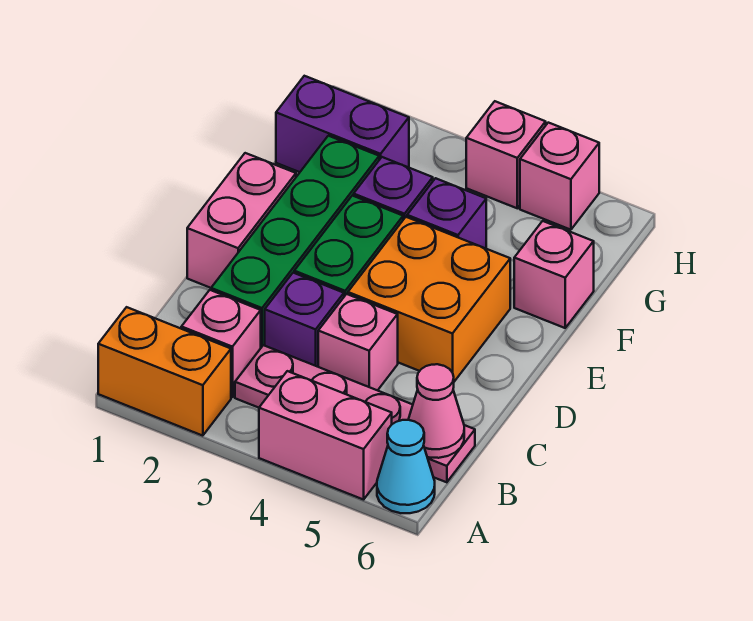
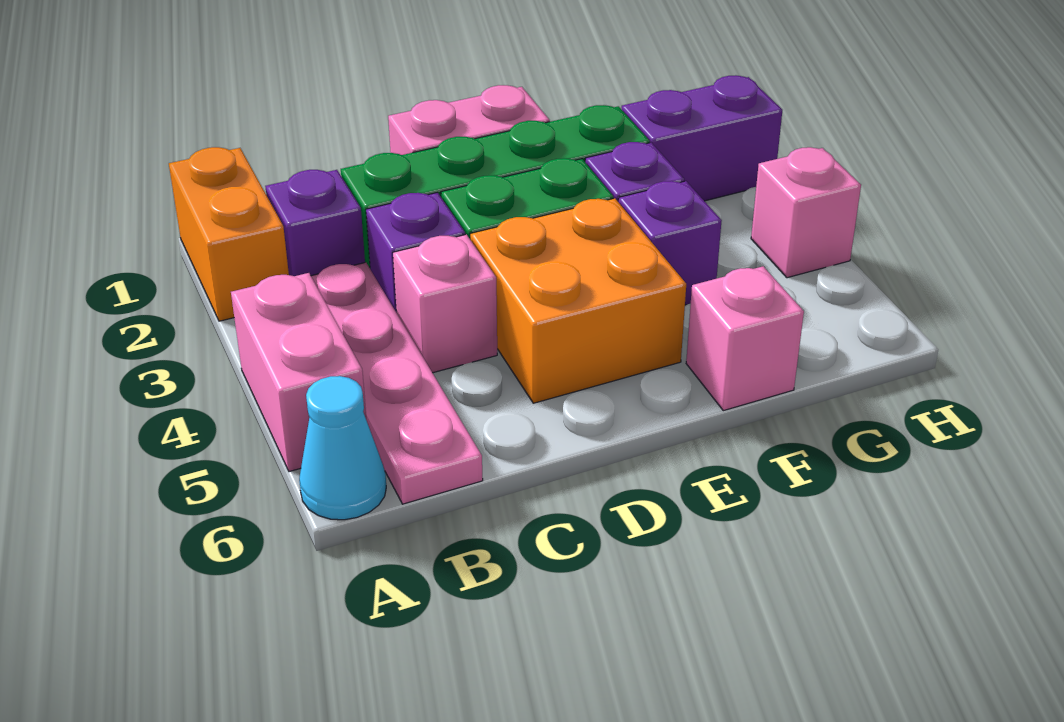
pink 1x1 brick [181,290,261,397] -> purple 1x1 brick [265,170,365,276]
pink 1x1 cone [408,364,464,458] -> none
purple 1x2 brick [276,76,409,172] -> purple 1x2 brick turned to [622,75,782,201]
pink 1x1 brick [520,123,599,230] -> none

